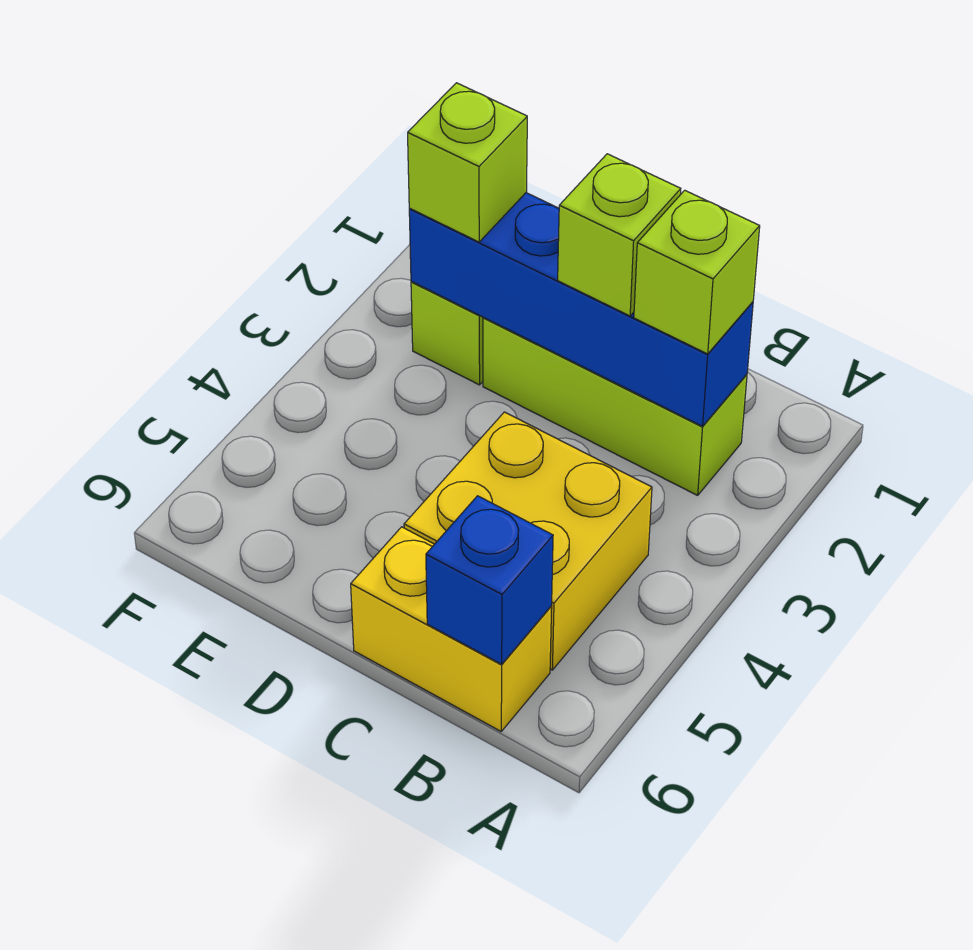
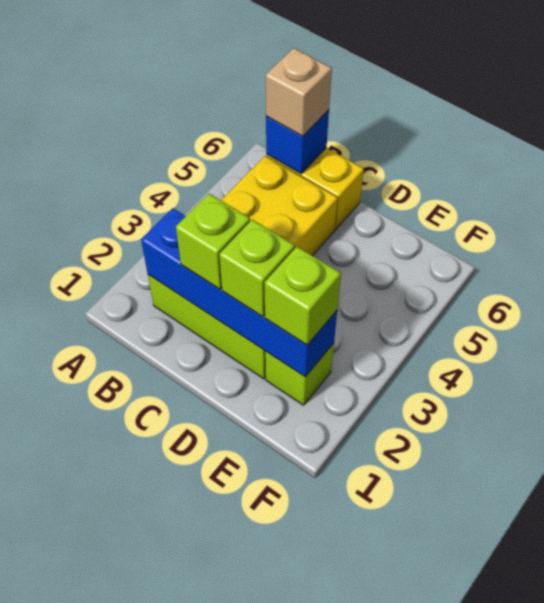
lime 1x1 brick [634,190,760,354] -> lime 1x1 brick moved to [219,220,295,317]
none -> tan 1x1 brick [266,48,332,136]

